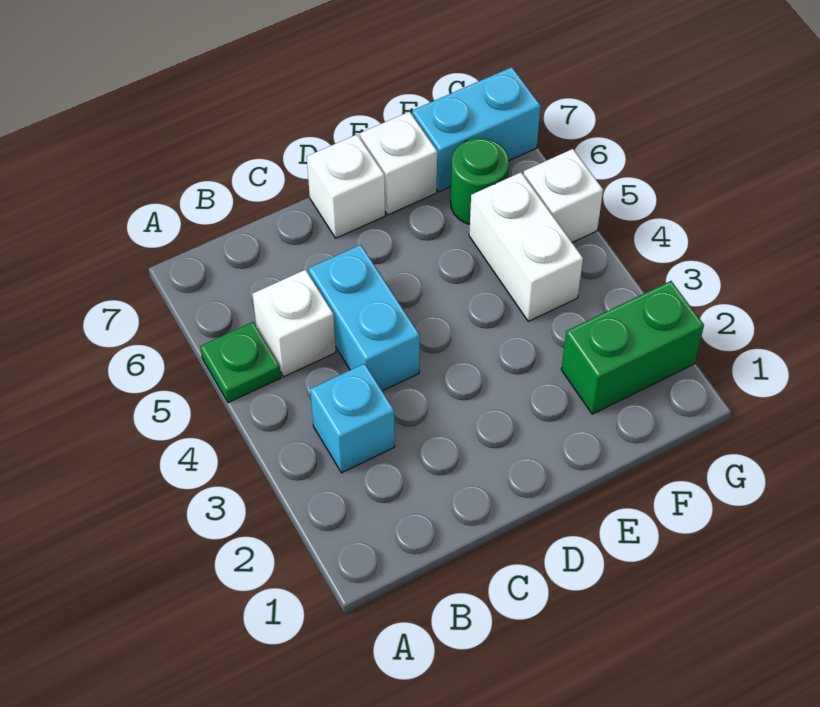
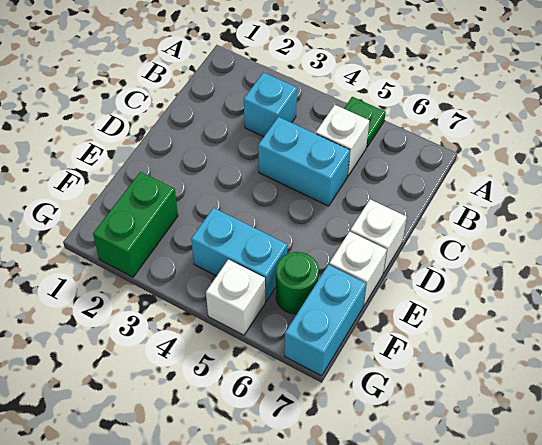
white 1x2 brick [469,172,583,321] -> cyan 1x2 brick [191,208,287,301]

